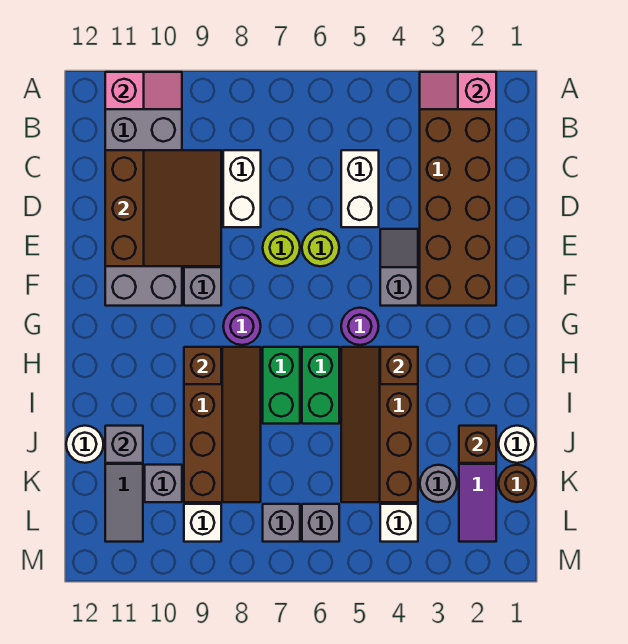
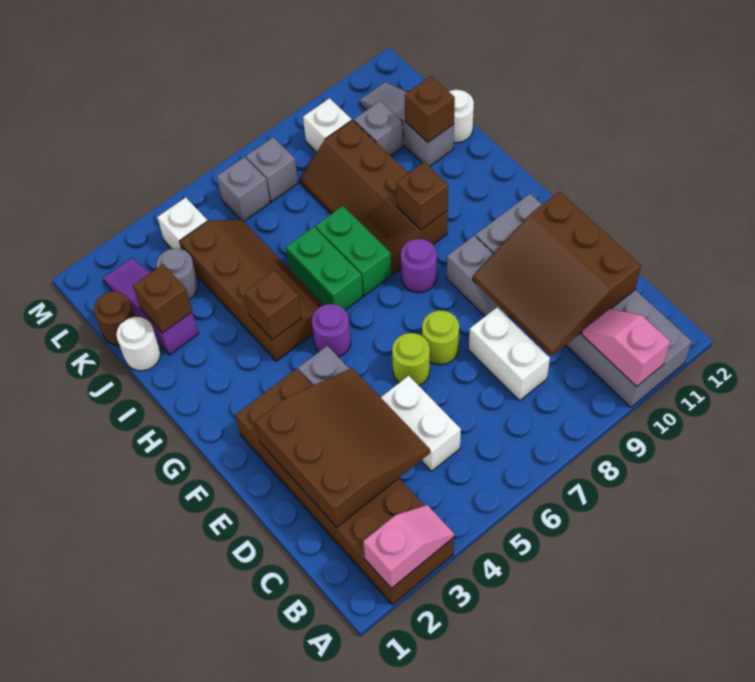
pink 1x2 slope [105,72,182,109] -> pink 1x2 slope turned to [582,309,670,387]
none -> brown 3x3 slope [255,368,430,527]
grey 1x1 brick [105,426,143,463] -> brown 1x1 brick [405,76,455,142]

